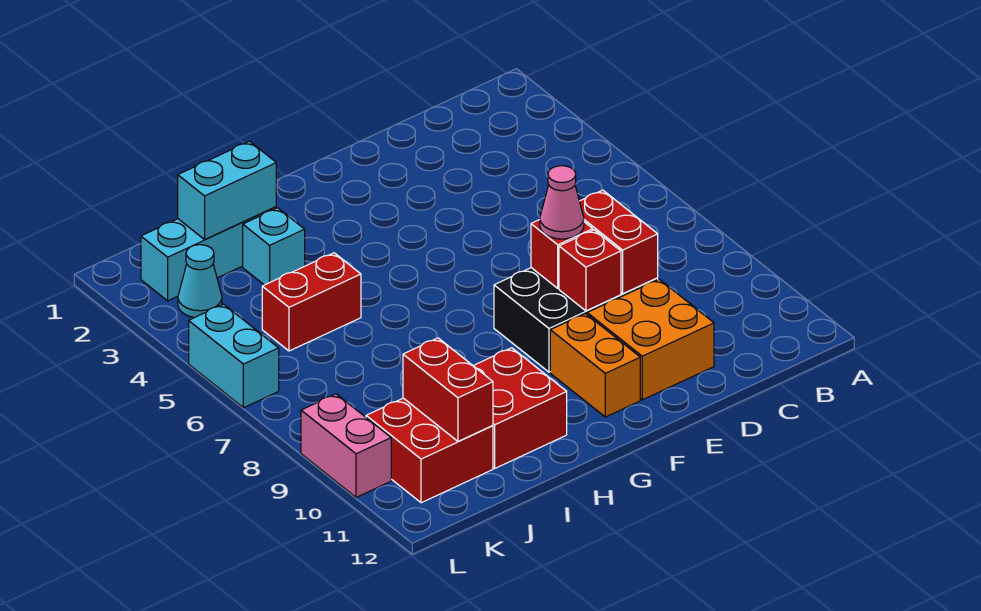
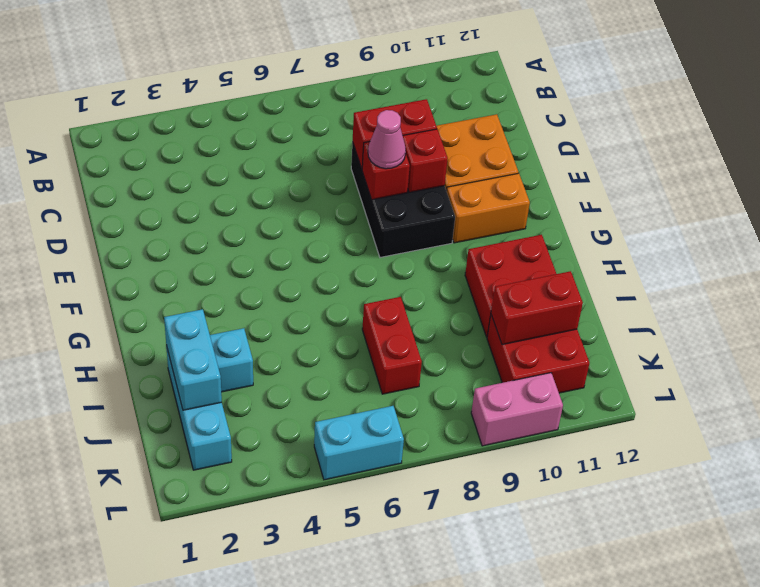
red 1x2 brick [262,253,361,351] -> red 1x2 brick moved to [362,297,422,394]
cyan 1x1 cone [178,245,222,318] -> none

